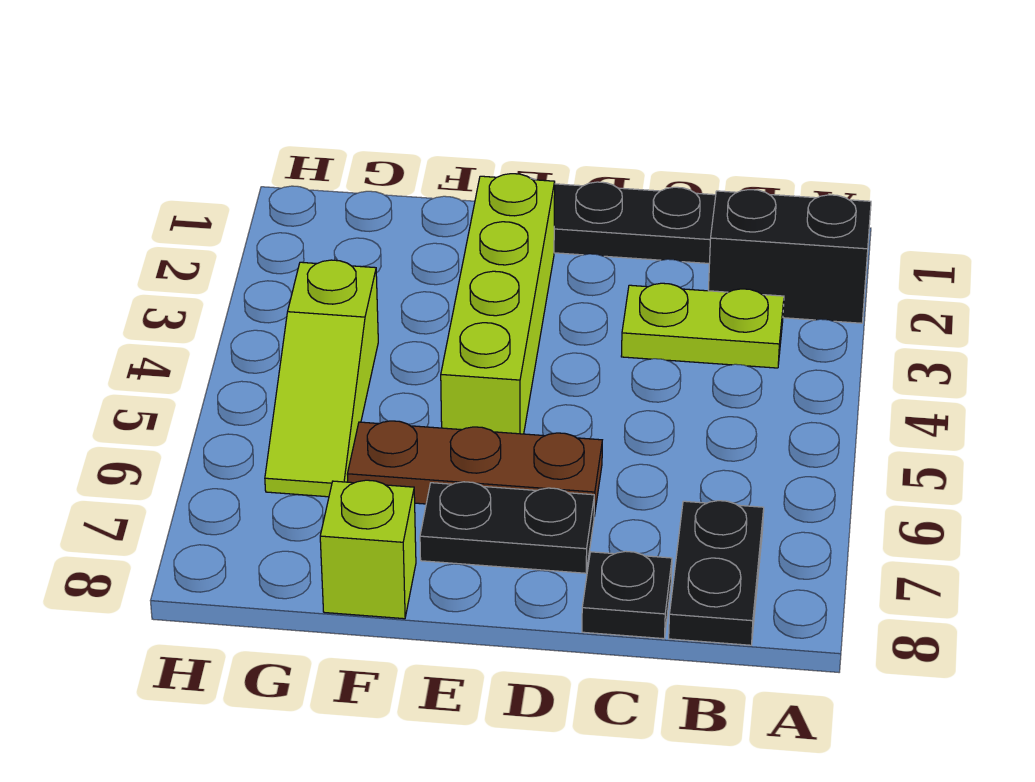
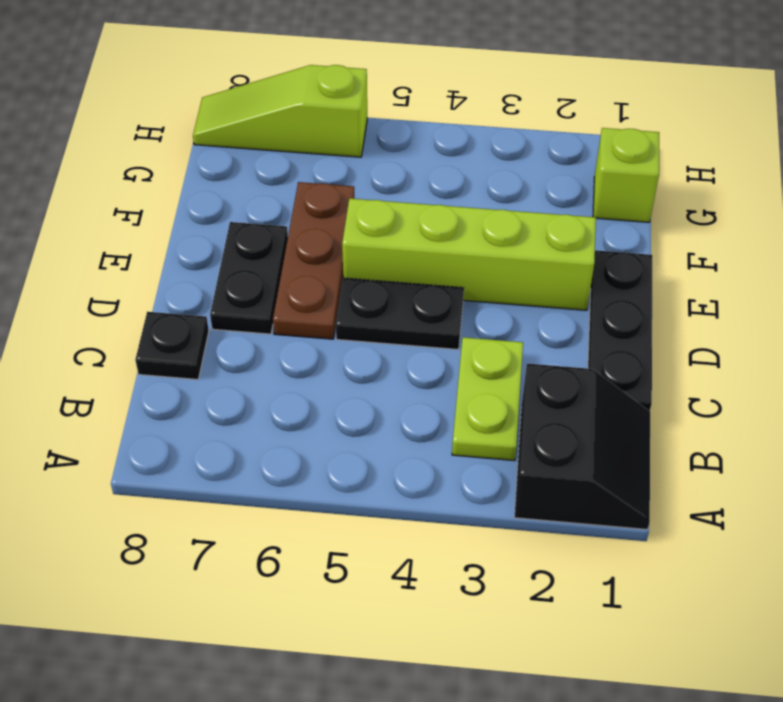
black 1x2 plate [669,501,764,645] -> black 1x2 plate moved to [336,278,464,349]
lime 1x1 brick [320,480,416,619] -> lime 1x1 brick moved to [593,128,659,222]
lime 1x3 slope [265,260,378,497] -> lime 1x3 slope moved to [193,65,367,157]

